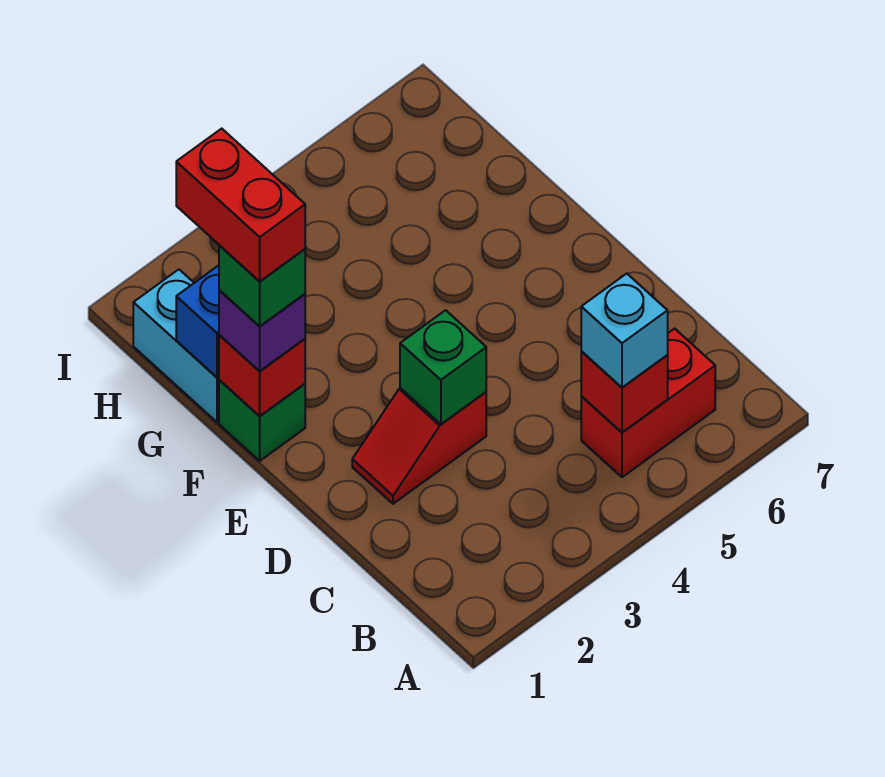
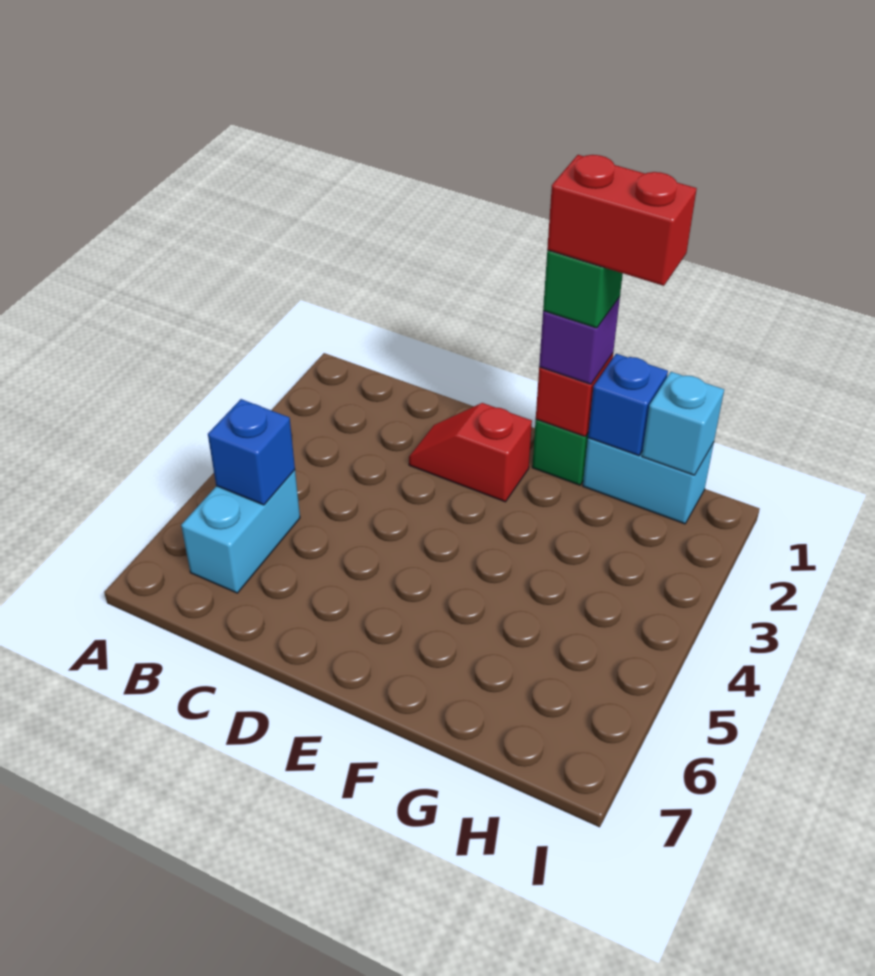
red 1x2 brick [581,329,715,477] -> cyan 1x2 brick [181,470,300,593]
red 1x1 brick [581,351,668,432] -> blue 1x1 brick [208,399,295,505]
cyan 1x1 brick [581,274,668,387] -> cyan 1x1 brick moved to [642,372,724,475]
red 1x2 slope [352,388,486,504] -> red 1x2 slope turned to [409,403,532,502]
green 1x1 brick [400,310,486,424] -> none

